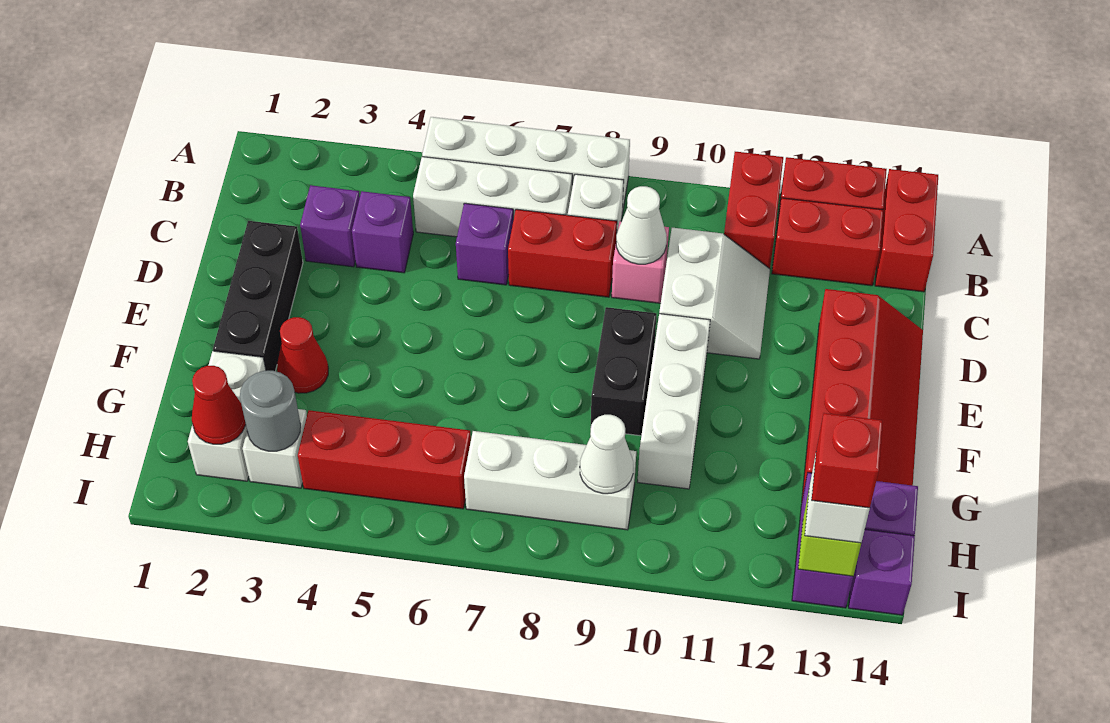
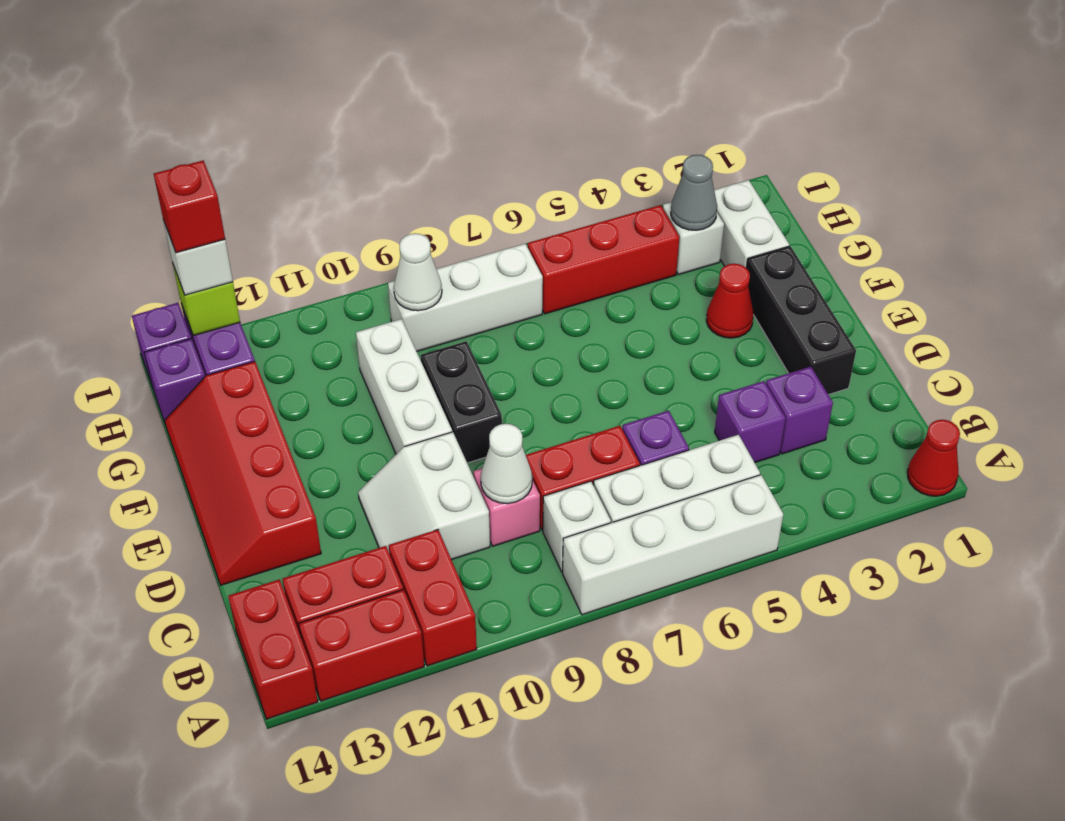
red 1x1 cone [192,366,246,444] -> red 1x1 cone moved to [907,420,960,496]
grey 1x1 round brick [240,371,301,451] -> grey 1x1 cone [671,155,717,230]

